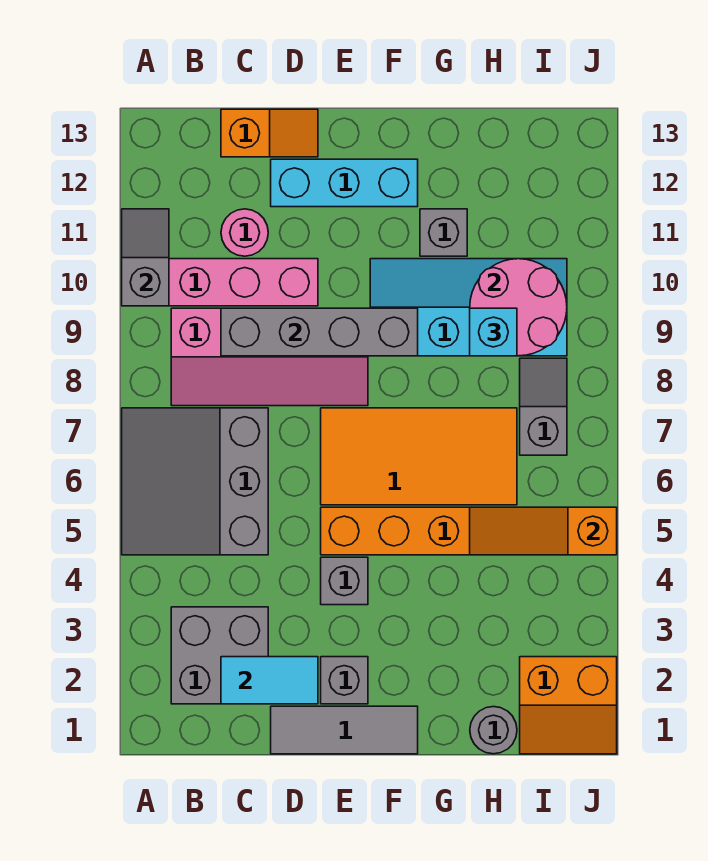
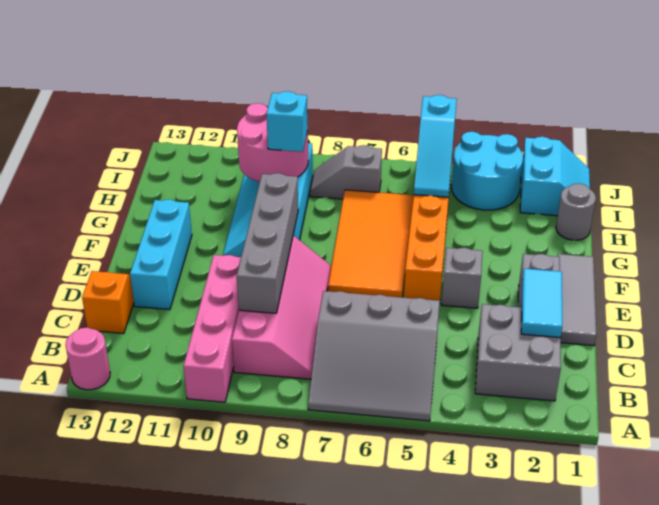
grey 1x2 slope [122,209,169,306] -> none
pink 1x1 round brick [221,209,268,256] -> pink 1x1 round brick moved to [65,328,110,390]
grey 1x1 brick [420,209,467,256] -> none
orange 1x3 slope [470,507,617,555] -> cyan 1x3 slope [414,95,457,197]
orange 2x2 slope [520,657,617,754] -> cyan 2x2 slope [520,137,590,216]
none -> cyan 2x2 round brick [451,132,523,210]

